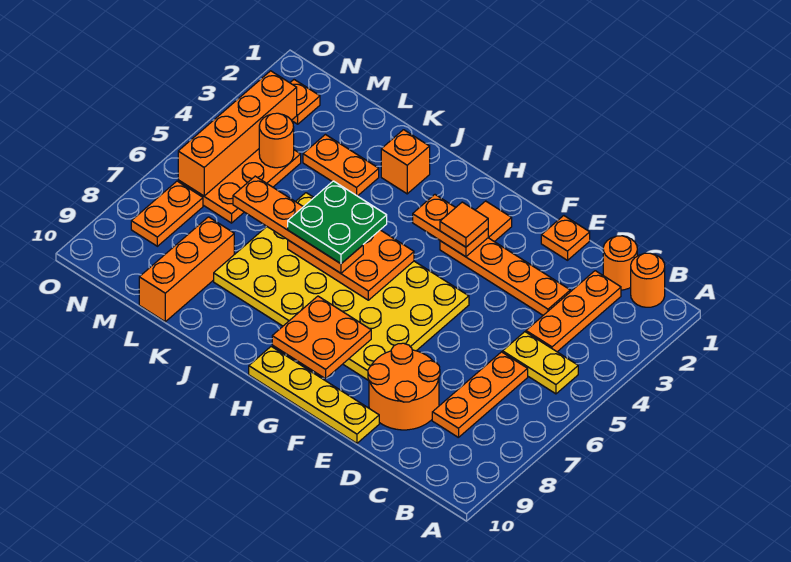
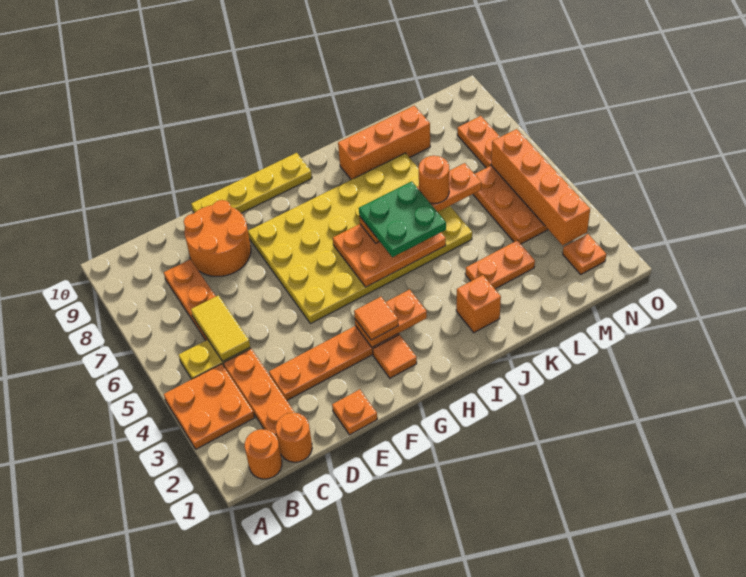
none -> yellow 1x2 tile [191,295,250,361]
orange 2x2 plate [272,296,371,379] -> orange 2x2 plate moved to [164,364,255,449]
orange 1x3 brick [139,217,234,322] -> orange 1x3 brick turned to [338,106,430,180]
orange 1x1 round brick [259,113,294,168] -> orange 1x1 round brick moved to [419,156,449,204]

